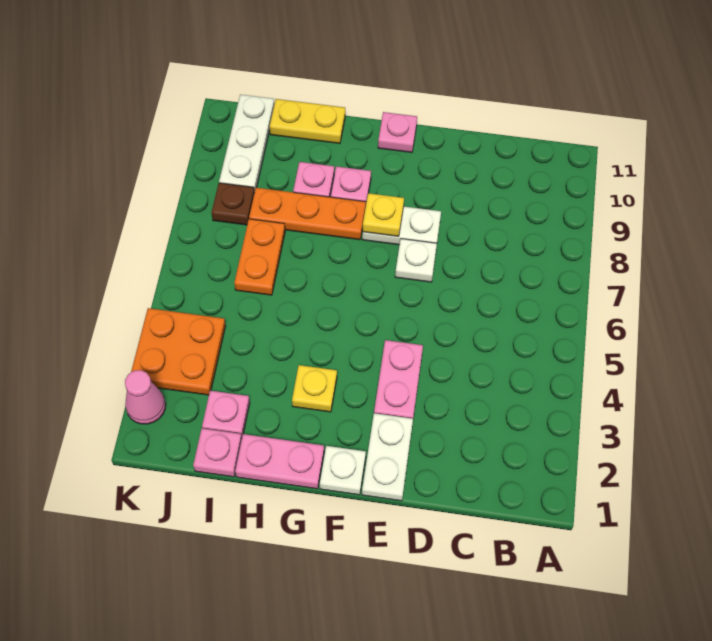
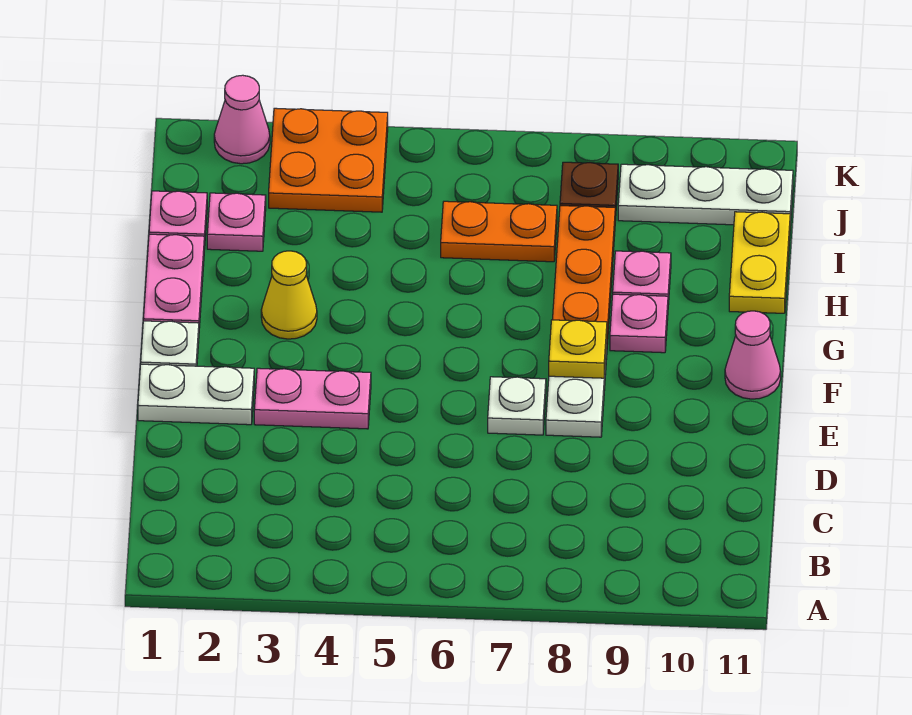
pink 1x1 plate [378,112,417,152] -> pink 1x1 cone [725,311,781,399]
yellow 1x1 plate [292,365,337,412] -> yellow 1x1 cone [261,251,317,339]

